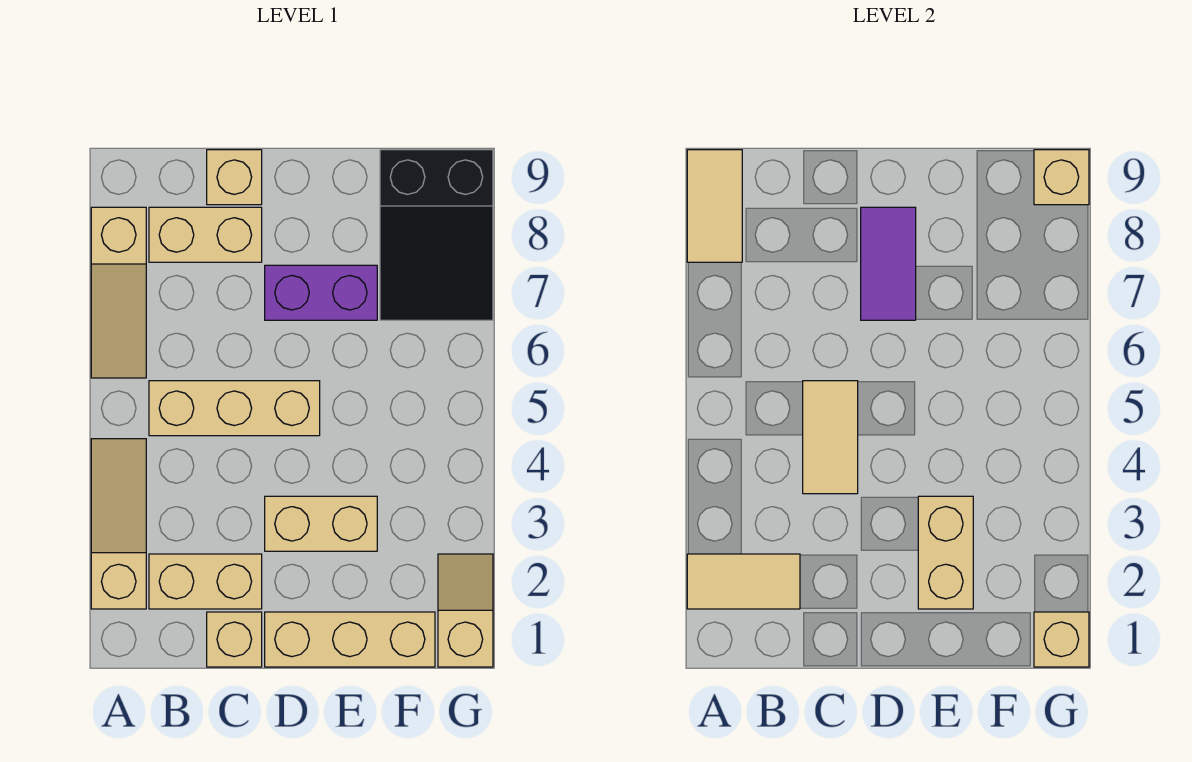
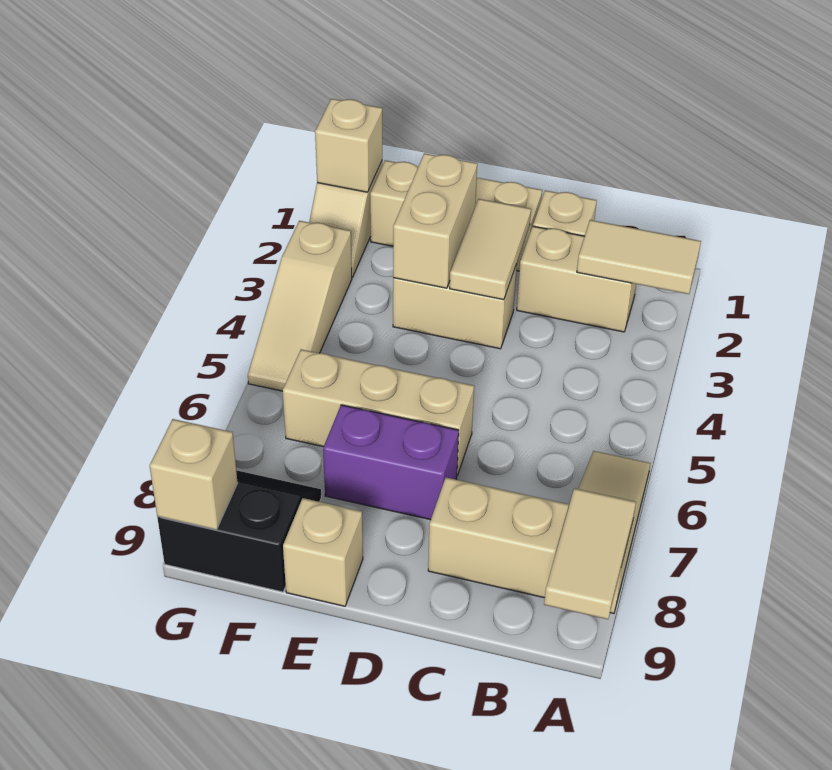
tan 1x3 slope [91,439,146,609] -> tan 1x3 slope moved to [248,221,352,391]
tan 1x3 brick [149,381,320,436] -> tan 1x3 brick moved to [283,349,474,476]
tan 1x2 tile [803,381,858,494] -> tan 1x2 tile moved to [450,199,531,300]
tan 1x1 brick [207,150,262,205] -> tan 1x1 brick moved to [283,498,363,606]
purple 1x2 tile [861,207,916,320] -> none
black 2x3 slope [380,150,493,320] -> black 2x2 slope [157,470,321,592]

